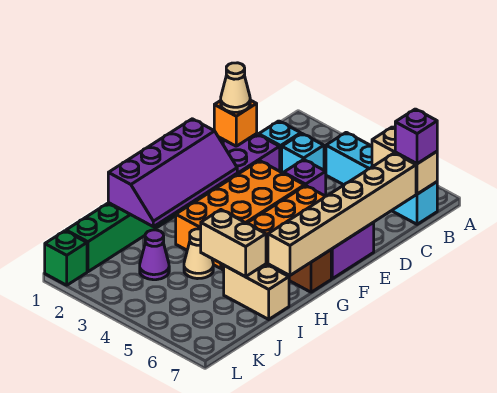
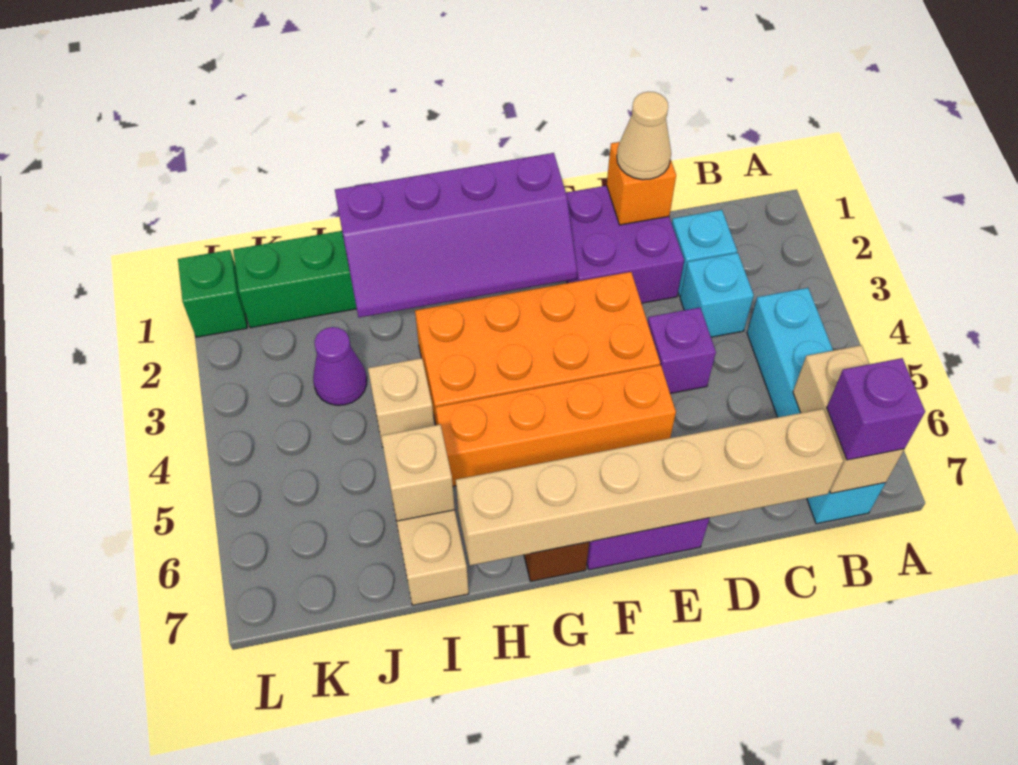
tan 1x1 cone [184,229,213,279] -> tan 1x1 brick [368,358,434,447]
tan 1x2 brick [201,210,266,277] -> tan 1x1 brick [381,424,455,521]

